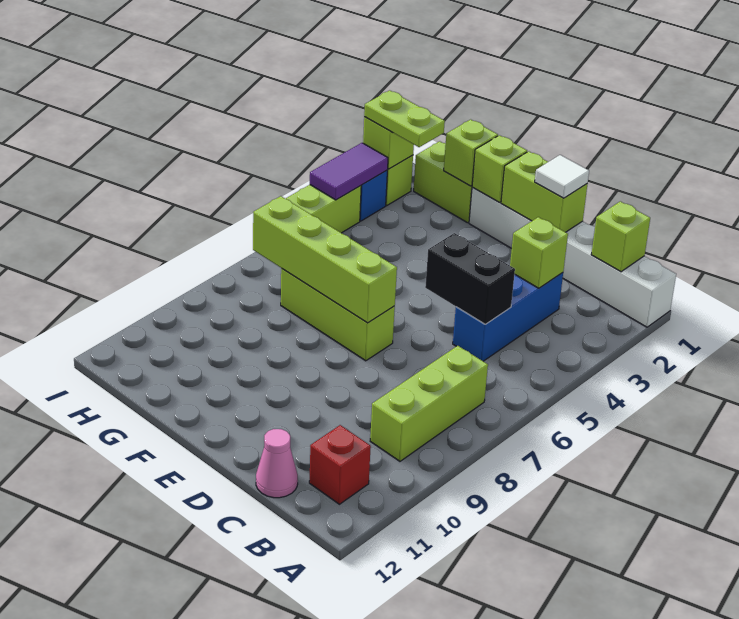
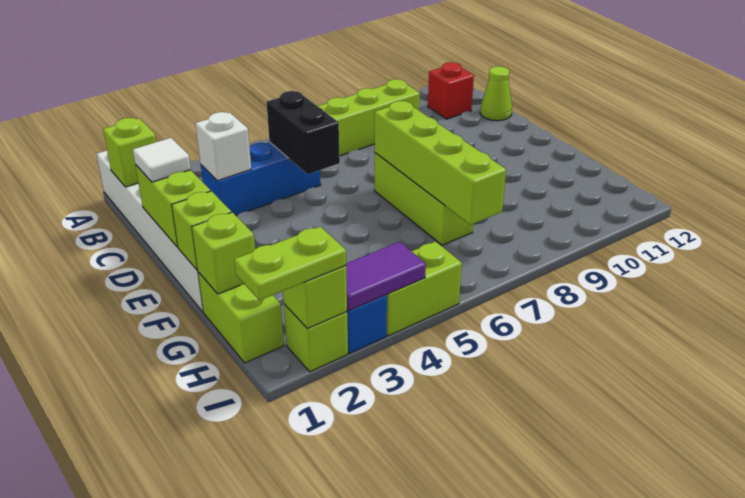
lime 1x1 brick [510,217,568,288] -> white 1x1 brick [195,112,251,181]
pink 1x1 cone [256,429,298,498] -> lime 1x1 cone [480,66,512,121]
lime 1x2 plate [364,90,445,147] -> lime 1x2 plate turned to [234,227,346,300]

